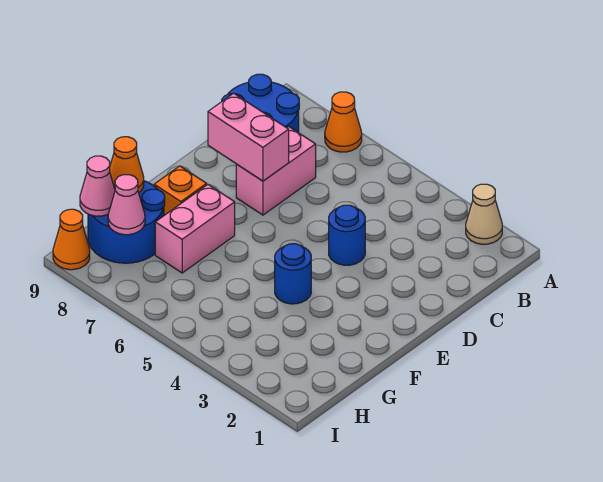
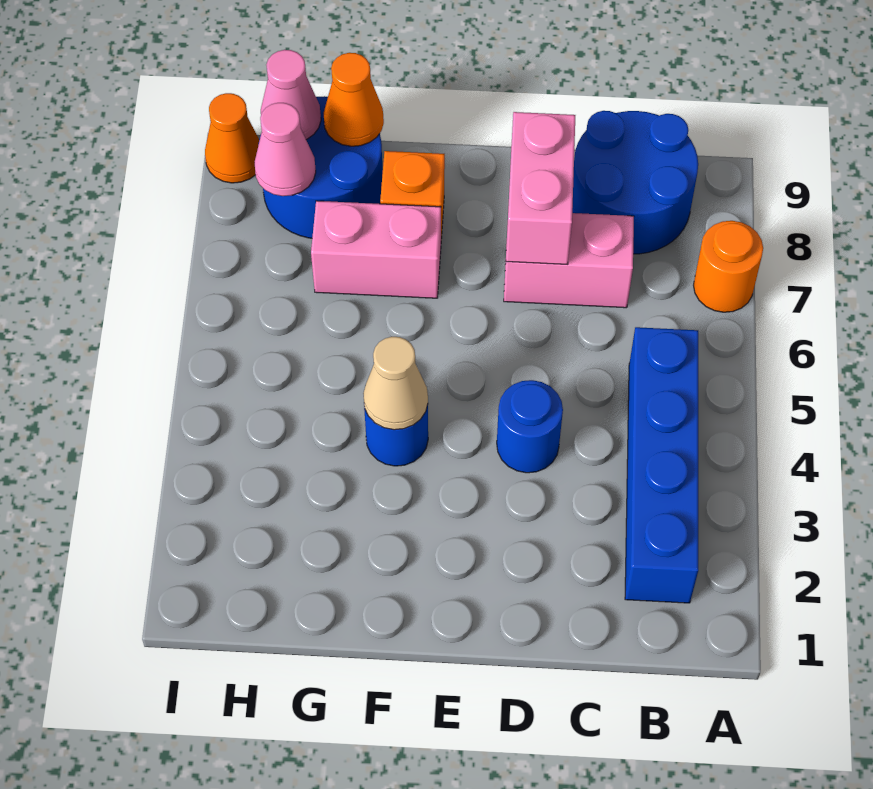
tan 1x1 cone [466,184,502,244] -> tan 1x1 cone moved to [363,337,428,430]
orange 1x1 cone [325,92,362,152] -> orange 1x1 round brick [694,221,763,312]
none -> blue 1x4 brick [625,327,698,603]

